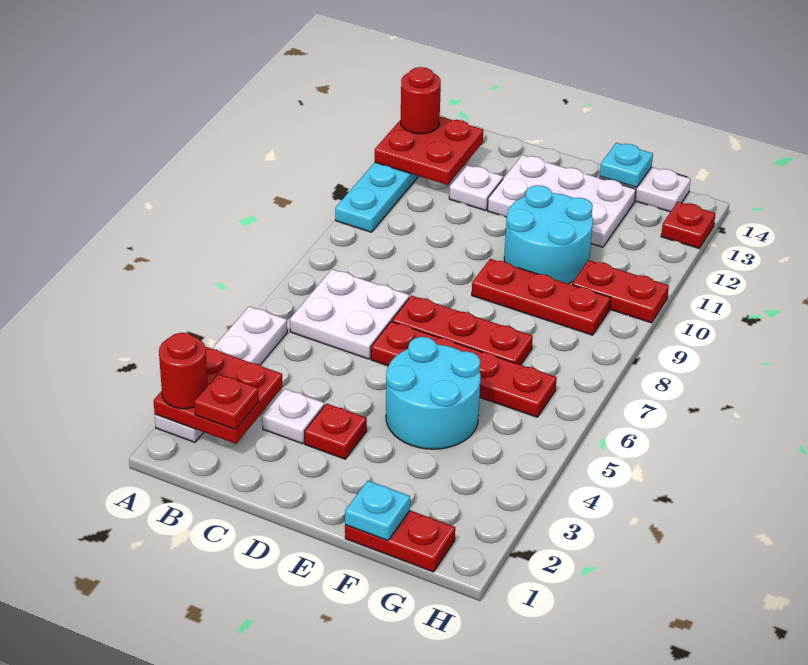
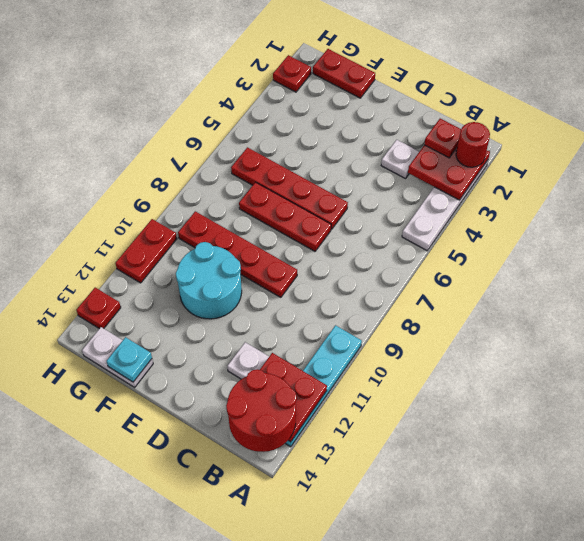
red 1x1 round brick [401,67,441,134] -> red 2x2 round brick [226,369,297,452]
white 2x2 plate [290,269,409,359] -> none
red 1x1 plate [305,404,367,459] -> red 1x1 plate moved to [273,55,311,92]
white 2x3 plate [487,155,636,247] -> none
cyan 2x2 round brick [386,337,481,449] -> none
red 1x3 plate [472,259,610,335] -> red 1x4 plate [178,211,297,297]
cyan 1x1 plate [345,481,410,540] -> none
red 1x2 plate [572,260,669,323] -> red 1x2 plate turned to [115,219,177,283]

